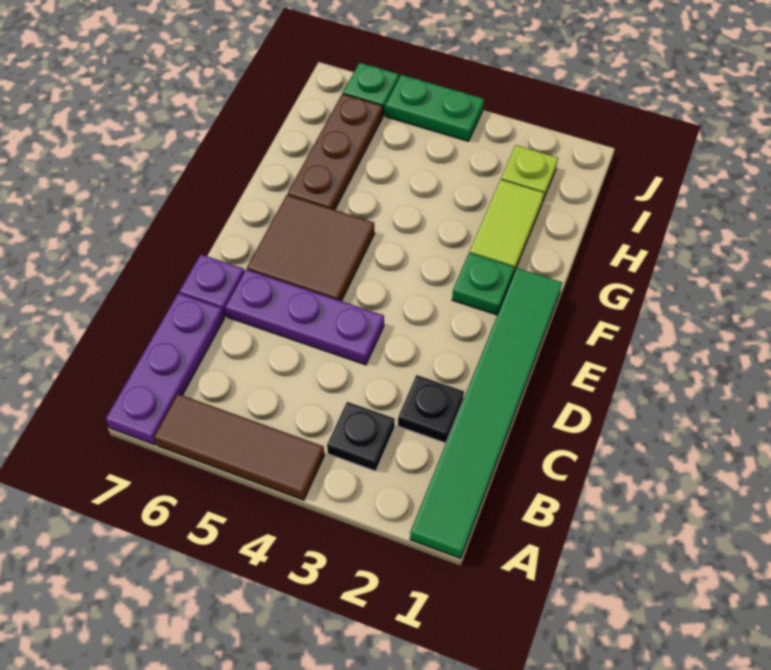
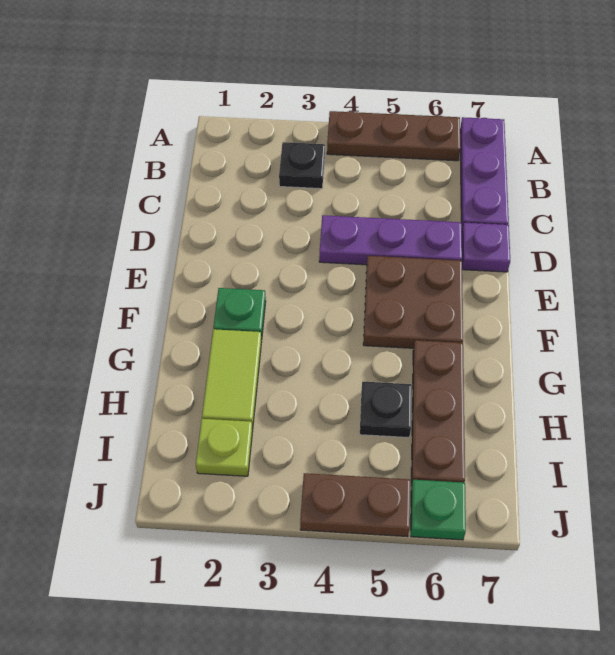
green 1x6 tile [410,268,562,559] -> none
brown 1x3 tile [154,394,324,500] -> brown 1x3 plate [327,111,460,161]
black 1x1 plate [398,375,464,443] -> black 1x1 plate moved to [360,382,412,438]
brown 2x2 tile [247,195,374,301] -> brown 2x2 plate [363,256,463,348]
green 1x2 plate [385,75,484,141] -> brown 1x2 plate [300,473,410,537]

